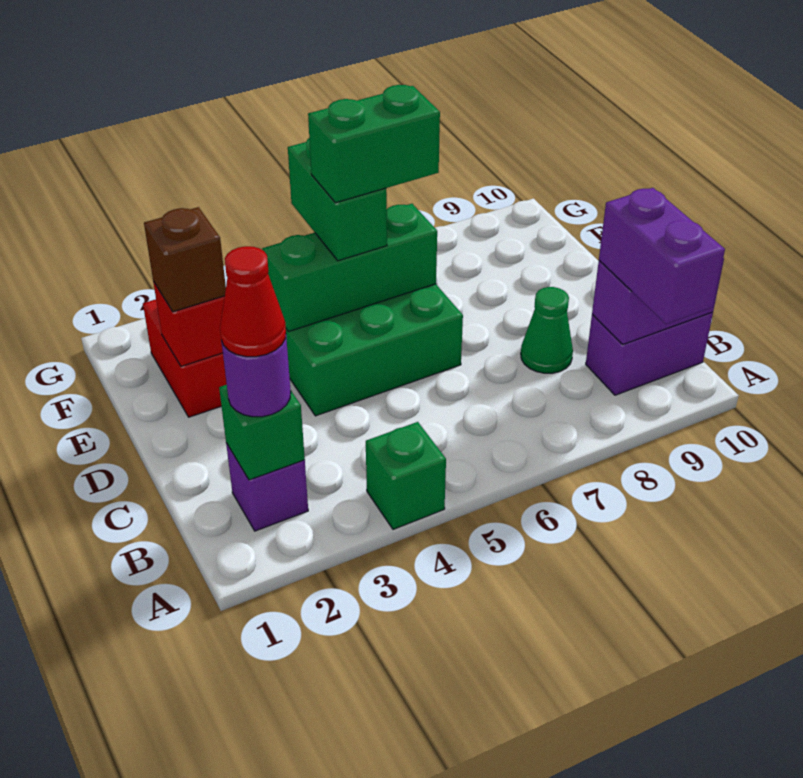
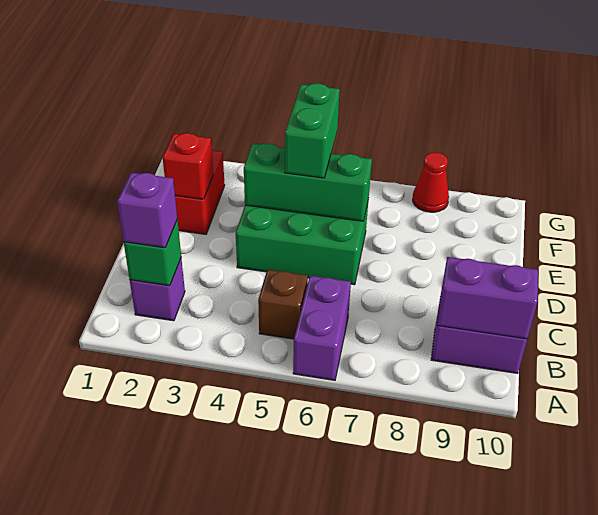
green 1x1 brick [366,422,446,529] -> none
purple 1x2 brick [599,188,725,324] -> purple 1x2 brick moved to [293,276,351,380]
purple 1x1 round brick [222,338,291,417] -> purple 1x1 brick [117,173,177,248]
red 1x1 cone [220,246,286,357] -> red 1x1 cone moved to [413,152,449,212]
green 1x1 cone [521,287,573,373] -> none
brown 1x1 brick [144,207,226,312] -> brown 1x1 brick moved to [258,270,308,339]
green 1x2 brick [308,85,440,203] -> none

